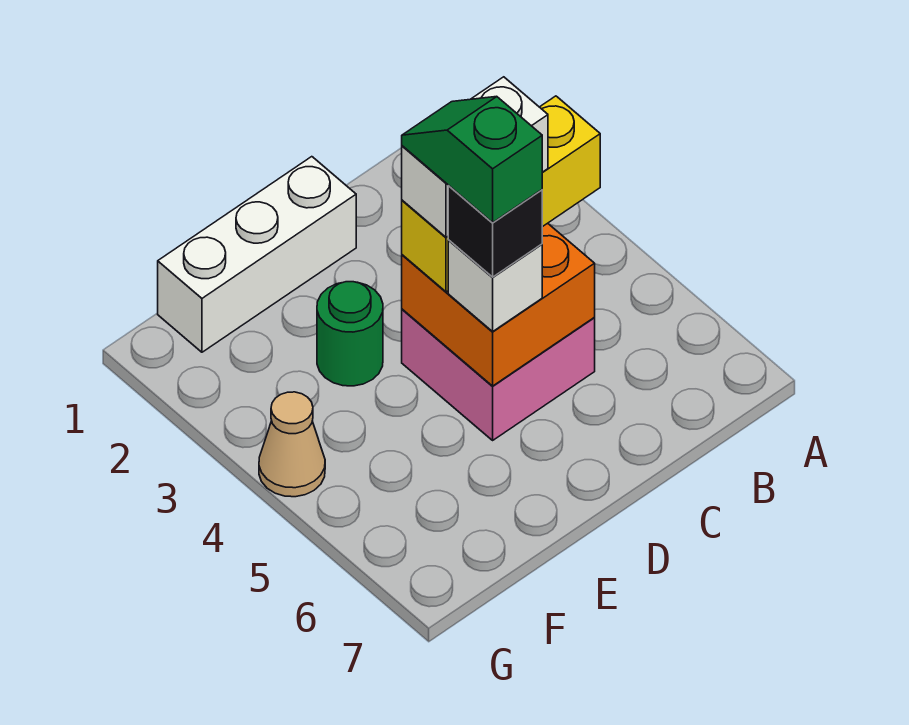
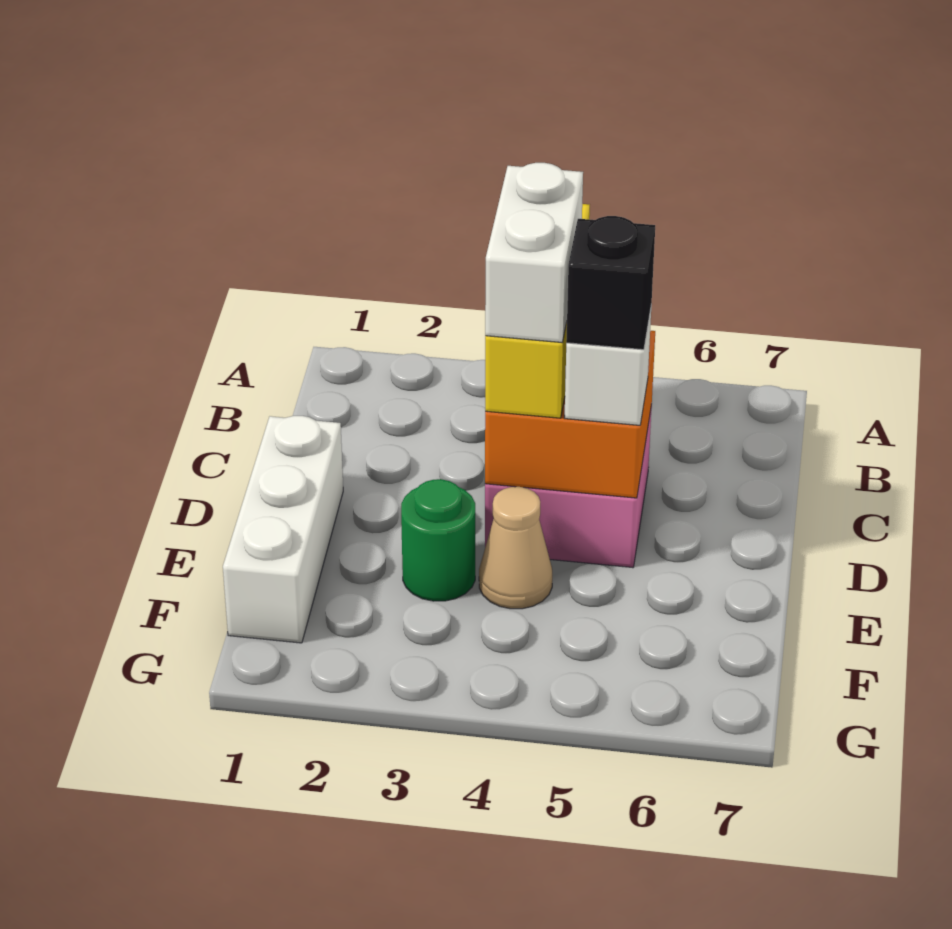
green 1x2 slope [402,97,542,223] -> none
tan 1x1 cone [259,392,325,497] -> tan 1x1 cone moved to [479,487,552,609]

